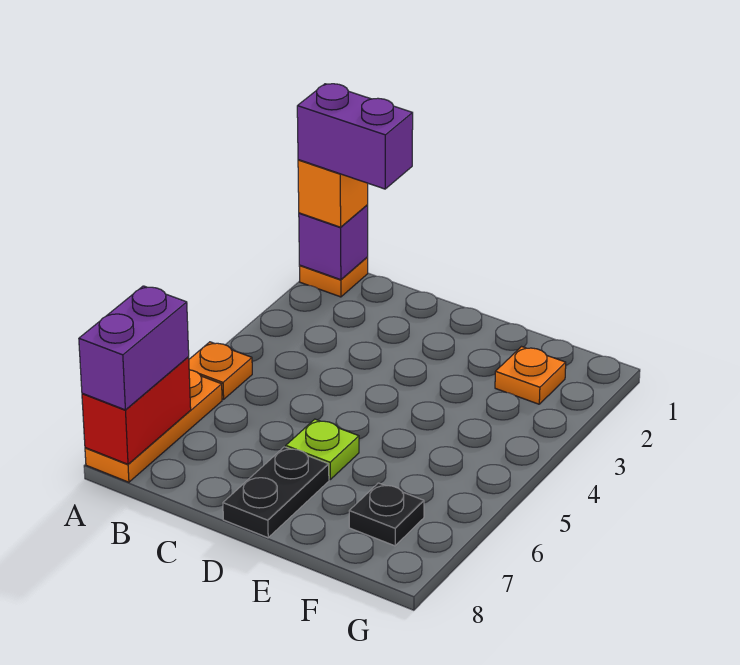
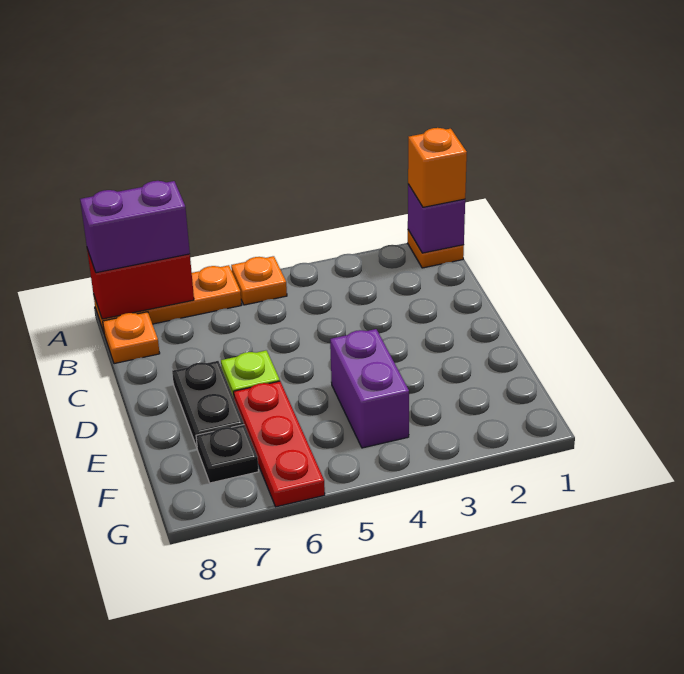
purple 1x2 brick [297,84,413,189] -> purple 1x2 brick moved to [330,329,409,448]
black 1x2 plate [223,447,329,538] -> black 1x2 plate turned to [172,361,244,447]
none -> red 1x3 plate [234,381,325,507]
orange 1x1 plate [495,347,566,404] -> orange 1x1 plate moved to [103,312,160,364]

